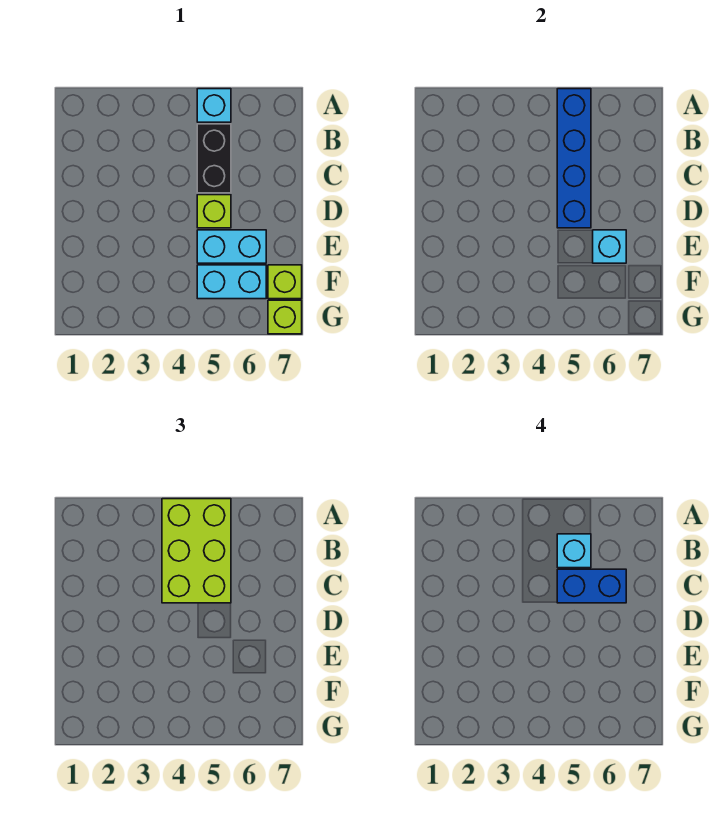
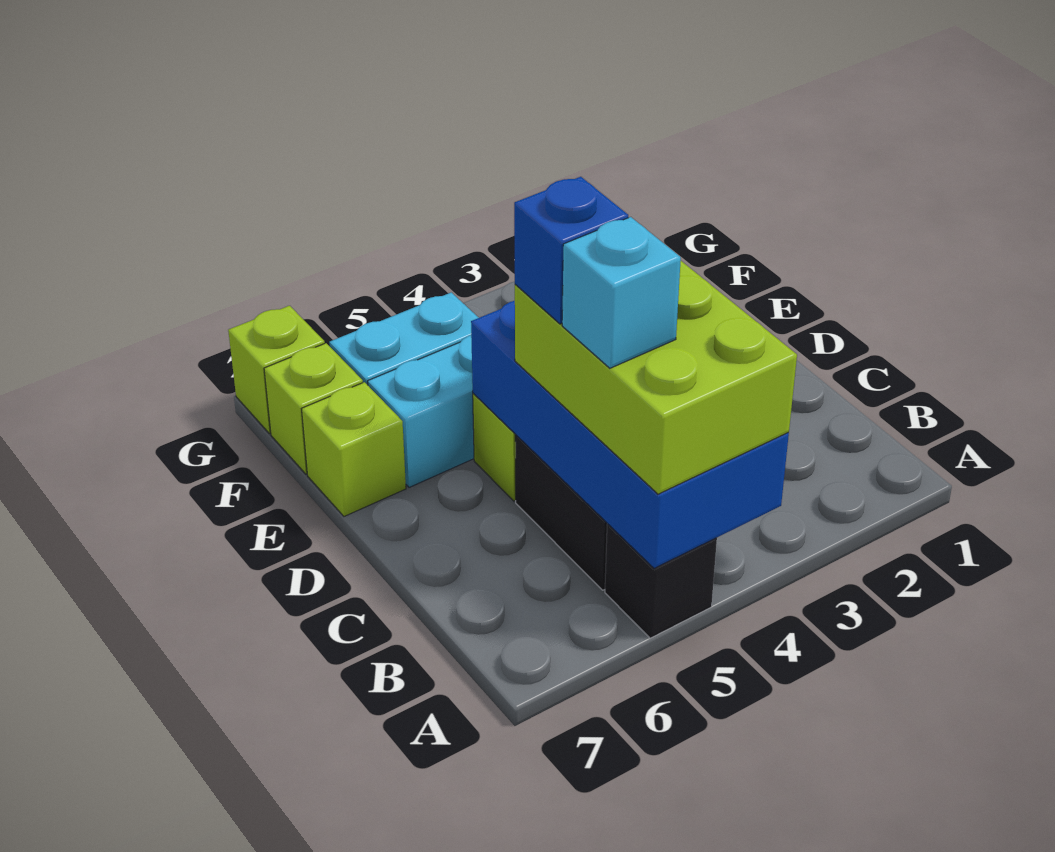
cyan 1x1 brick [197,89,231,122] -> black 1x1 brick [605,524,717,638]
blue 1x4 brick [557,89,591,228] -> blue 2x4 brick [471,301,789,568]
blue 1x2 brick [557,569,626,603] -> blue 1x1 brick [514,177,628,324]
cyan 1x1 brick [593,230,626,263] -> none
none -> lime 1x1 brick [302,382,406,516]

